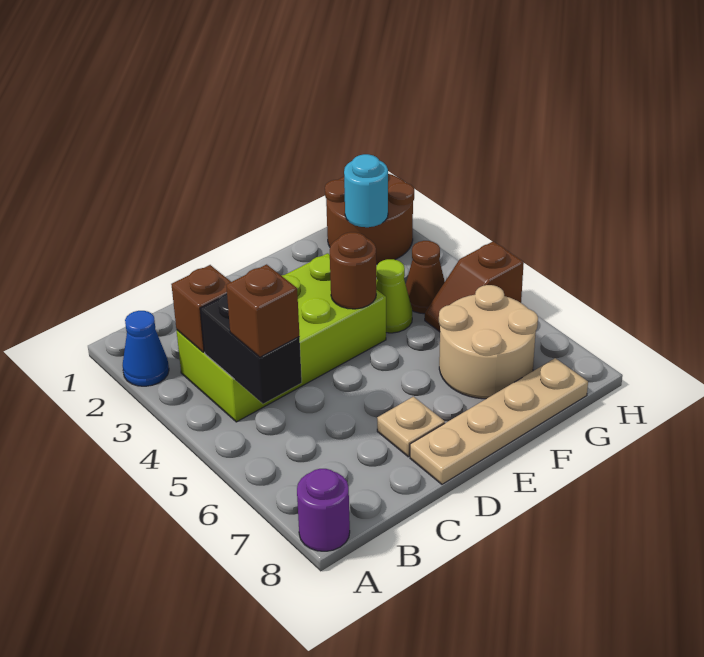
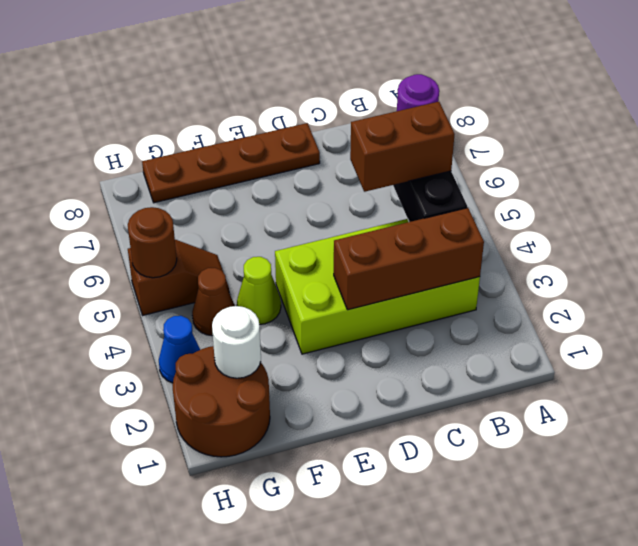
blue 1x1 cone [123,311,169,386] -> blue 1x1 cone moved to [159,316,200,383]
brown 1x1 brick [171,265,231,352] -> brown 1x3 brick [334,208,484,310]
brown 1x1 brick [226,264,299,357] -> brown 1x2 brick [350,102,455,192]
tan 1x1 plate [377,397,445,457] -> none
tan 1x4 plate [410,358,588,484] -> brown 1x4 plate [142,123,320,203]
brown 1x1 round brick [330,232,376,309] -> brown 1x1 round brick moved to [128,207,177,278]
tan 2x2 round brick [439,285,538,399] -> none
cyan 1x1 round brick [344,154,388,227] -> white 1x1 round brick [212,306,261,378]

